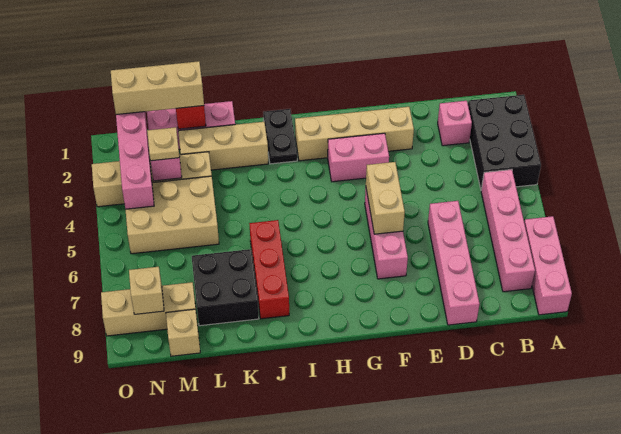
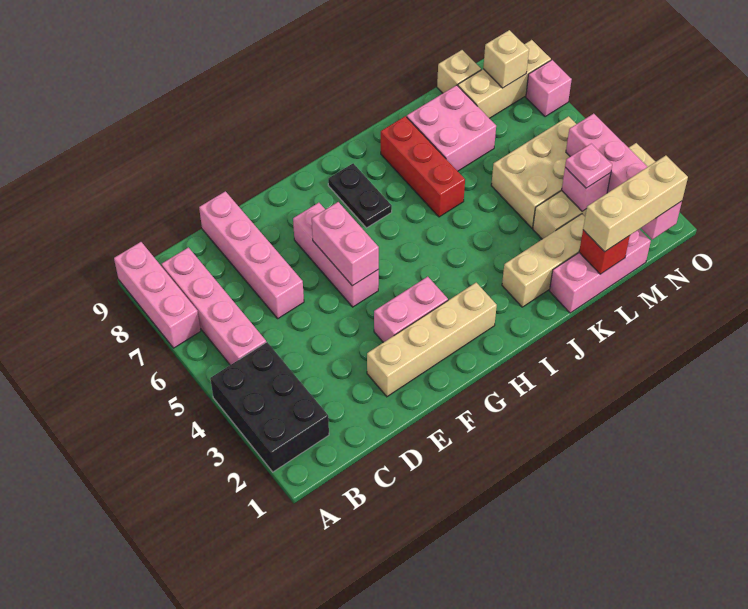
pink 1x1 brick [438,101,472,146] -> pink 1x1 brick moved to [526,60,572,117]
tan 1x2 brick [366,162,405,234] -> pink 1x2 brick [312,202,379,286]
black 1x2 plate [263,109,297,164] -> black 1x2 plate moved to [328,163,392,228]
black 2x2 brick [192,249,259,326] -> pink 2x2 brick [407,85,496,171]
tan 1x1 plate [147,127,179,161] -> pink 1x1 plate [565,144,612,188]

